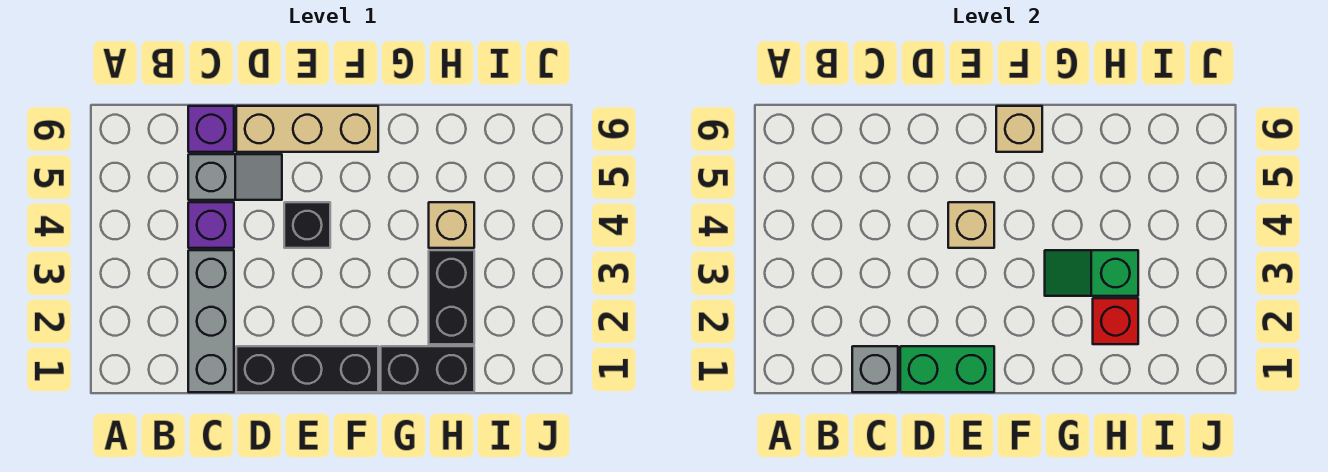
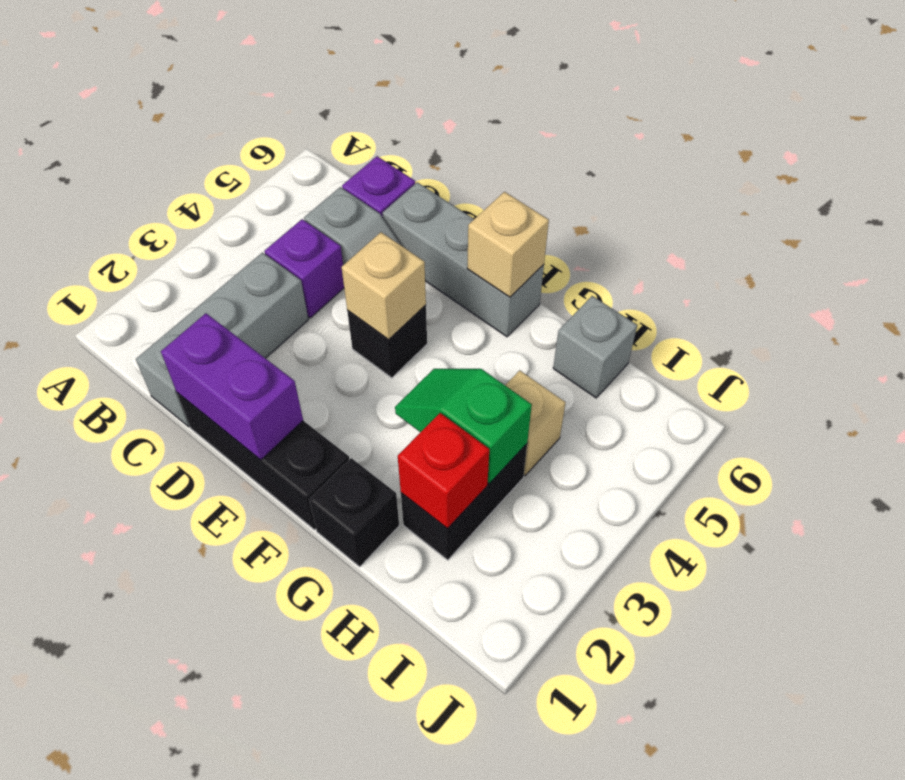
grey 1x1 brick [852,346,898,392] -> grey 1x1 brick moved to [553,296,637,398]
green 1x2 brick [900,346,994,392] -> purple 1x2 brick [161,313,303,460]
tan 1x3 brick [236,106,378,152] -> grey 1x3 brick [383,182,544,337]
black 1x2 brick [381,346,474,392] -> black 1x1 brick [309,458,399,567]

